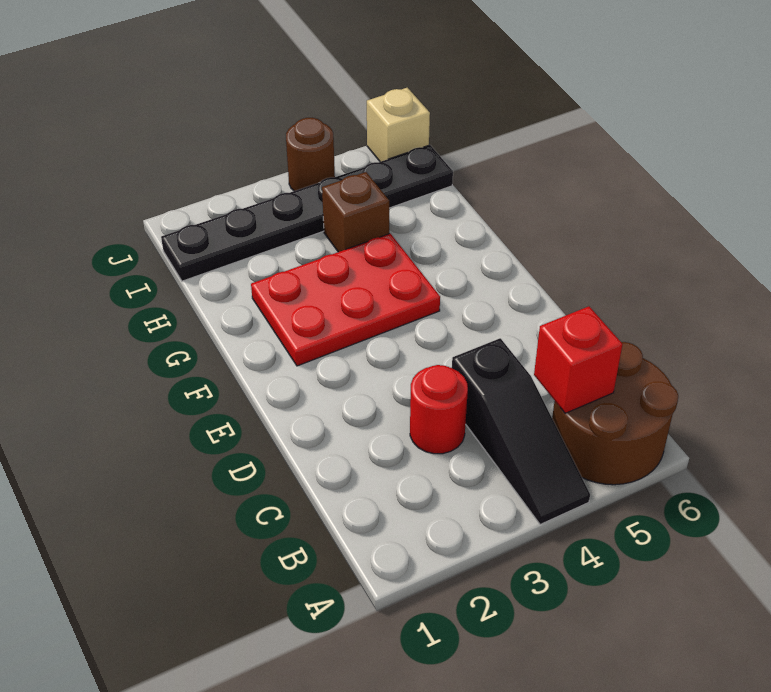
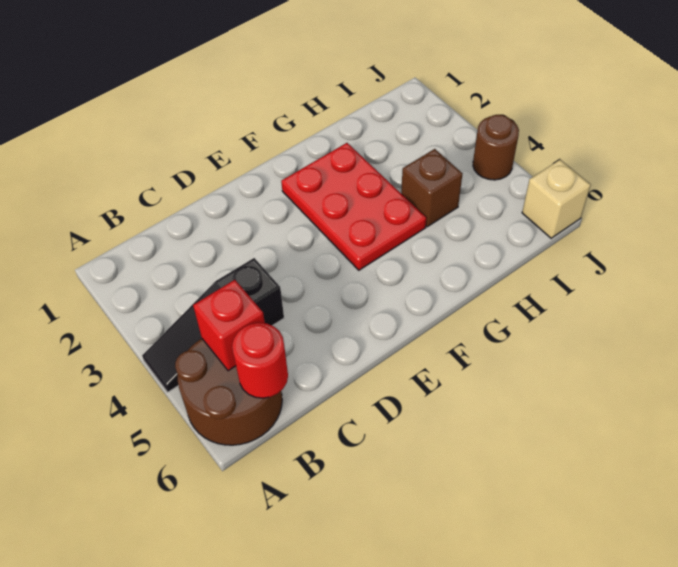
red 1x1 round brick [410,365,468,454] -> red 1x1 round brick moved to [232,323,288,398]
black 1x6 plate [161,145,453,281] -> none

